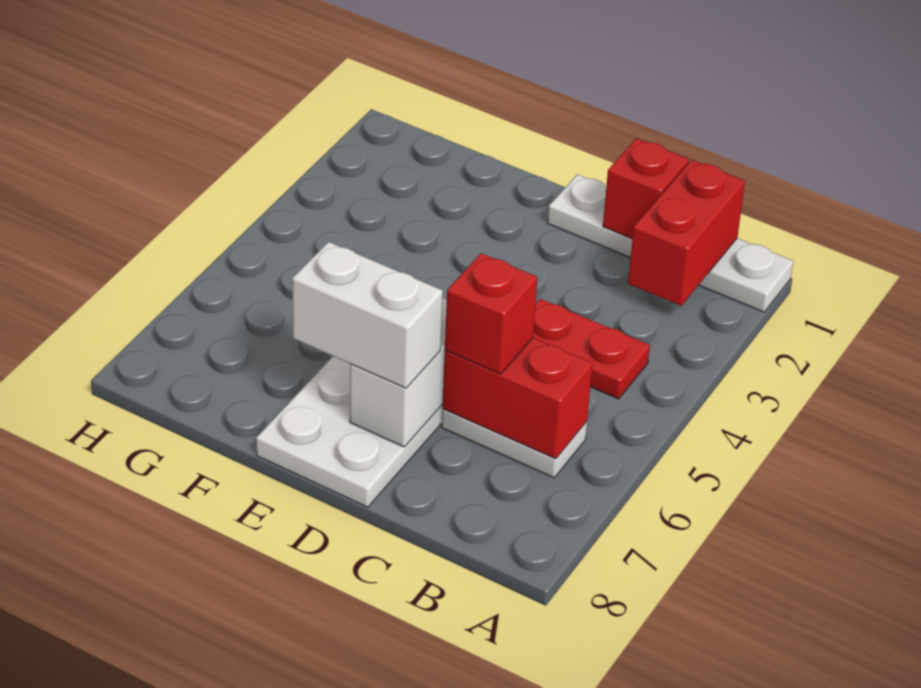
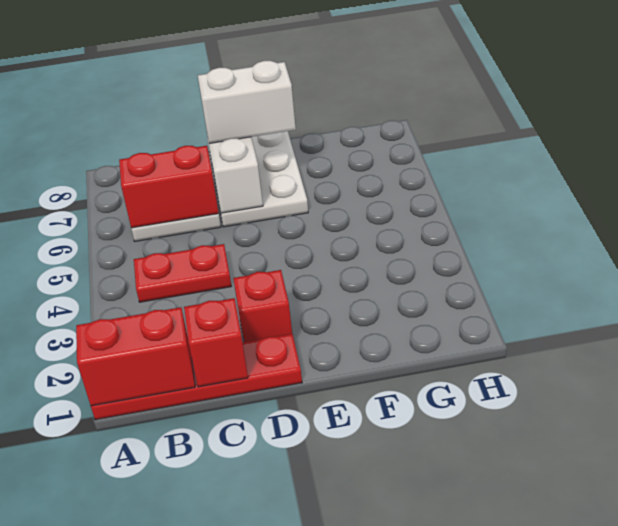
white 1x4 plate [548,174,793,312] -> red 1x4 plate [91,334,302,420]
red 1x2 brick [628,160,745,306] -> red 1x2 brick turned to [76,307,195,406]
red 1x1 brick [445,253,537,374] -> red 1x1 brick moved to [233,270,292,342]

